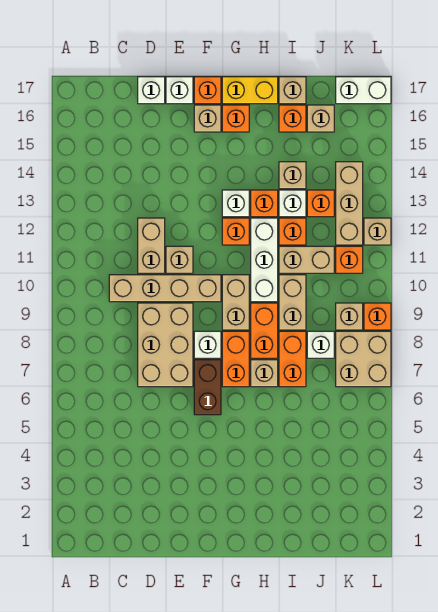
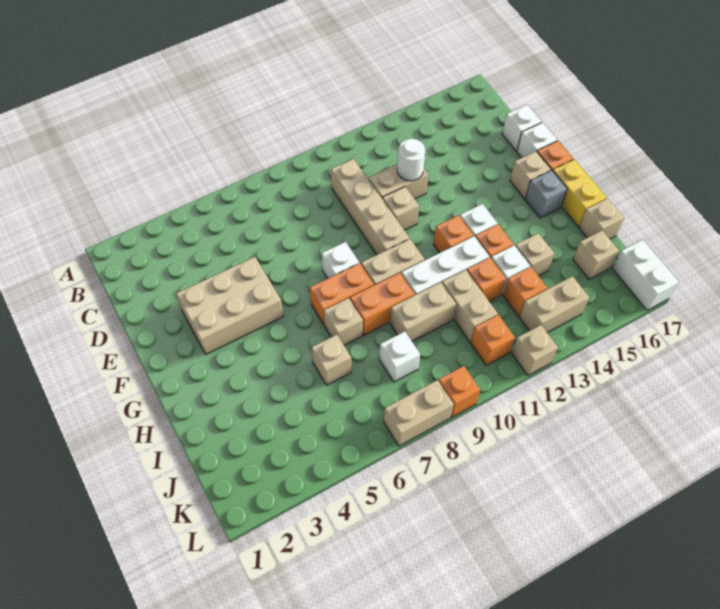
tan 2x3 brick [138,303,193,387] -> tan 2x3 brick moved to [176,257,284,354]
none -> white 1x1 round brick [397,139,425,181]
brown 1x2 brick [194,360,221,415] -> none
orange 1x1 brick [222,105,249,132] -> grey 1x1 brick [525,170,567,218]
orange 1x2 brick [279,331,306,387] -> none
orange 1x1 brick [279,105,306,132] -> none
tan 2x2 brick [336,331,391,387] -> tan 1x2 brick [384,380,454,446]
tan 1x1 brick [336,303,363,330] -> tan 1x1 brick moved to [311,335,351,385]
tan 1x3 brick [336,162,363,245] -> tan 1x2 brick [519,276,589,333]

